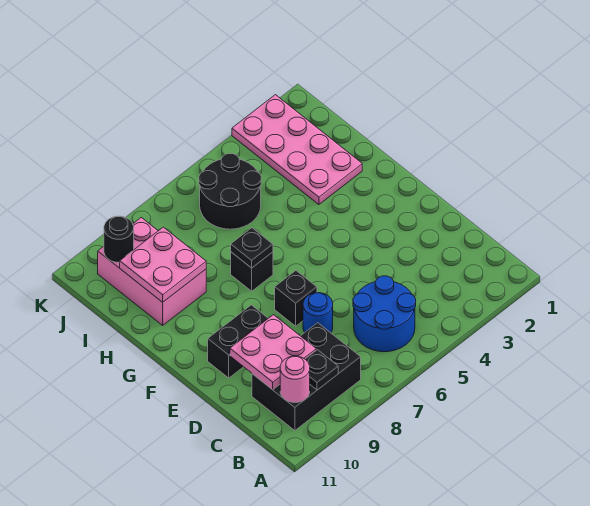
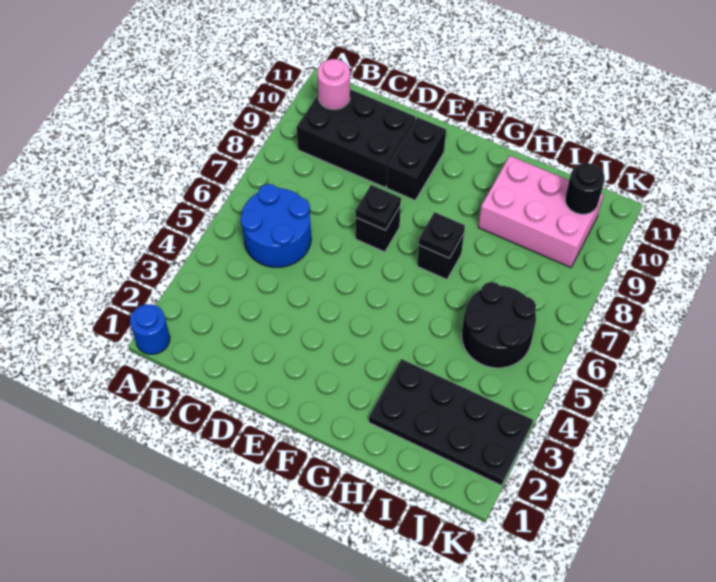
black 2x3 brick [252,323,361,430] -> black 2x3 brick turned to [297,89,416,187]
black 1x1 plate [306,350,338,390] -> black 1x1 plate moved to [356,185,401,230]
pink 2x2 plate [230,315,316,390] -> none
blue 1x1 round brick [303,293,333,333] -> blue 1x1 round brick moved to [130,304,170,354]
pink 2x4 plate [232,95,362,205] -> black 2x4 plate [369,359,533,485]
pink 2x2 plate [120,227,206,302] -> none

